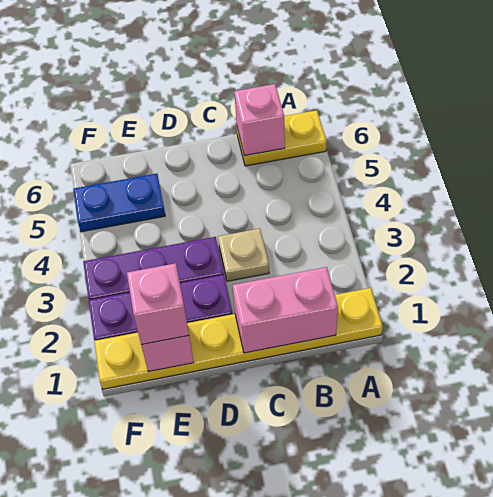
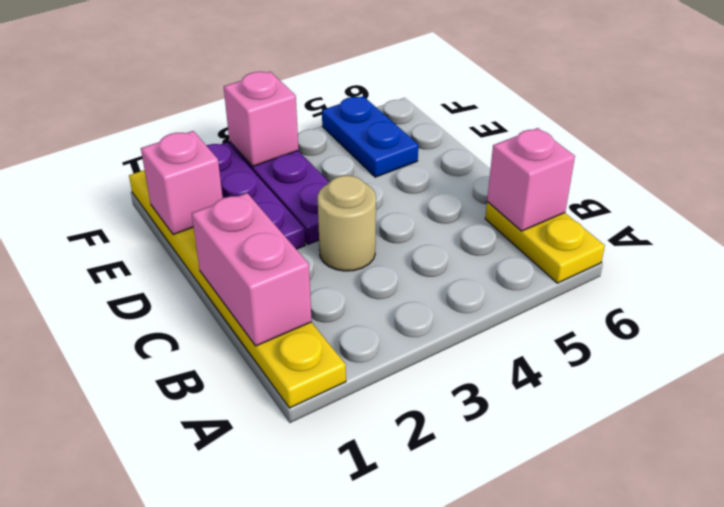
tan 1x1 plate [218,229,269,281] -> tan 1x1 round brick [317,176,376,271]
pink 1x1 brick [127,263,189,345] -> pink 1x1 brick moved to [224,72,299,166]

